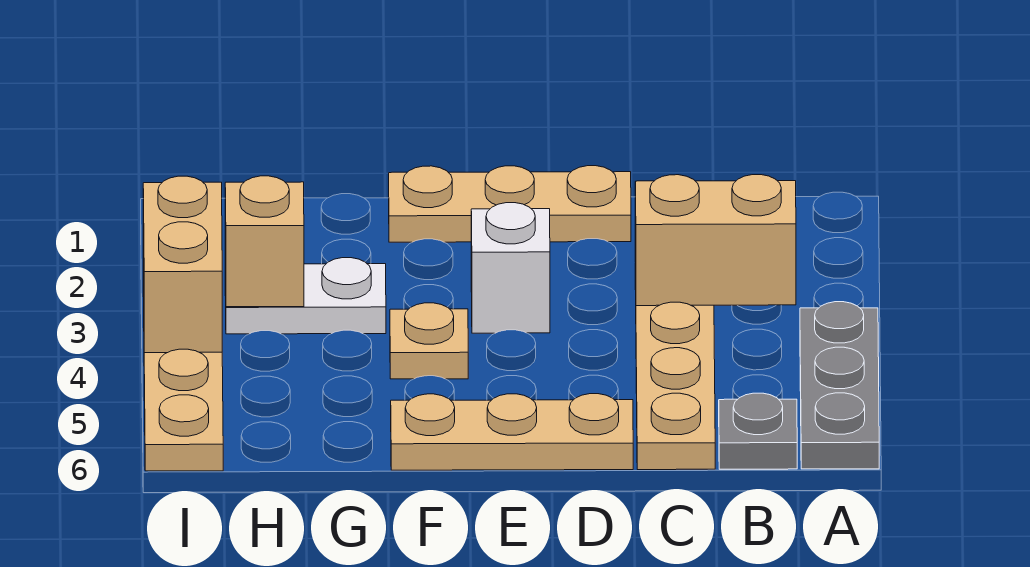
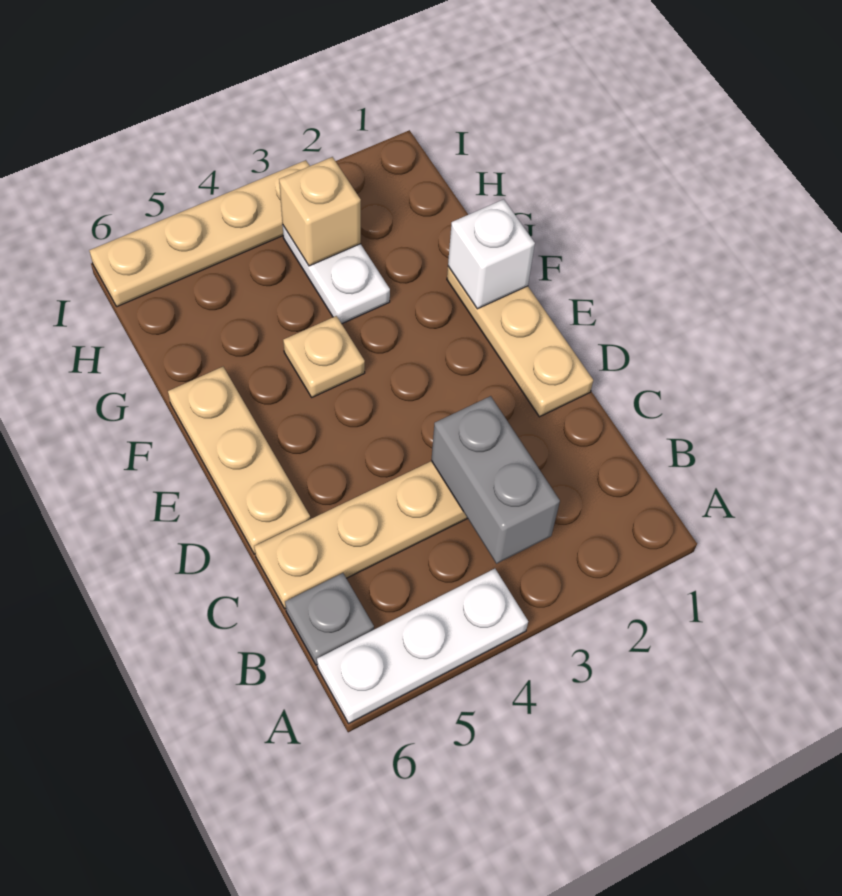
grey 1x3 plate [800,302,879,469] -> white 1x3 plate [317,569,528,724]
tan 1x2 brick [635,175,796,306] -> grey 1x2 brick [431,396,560,564]
white 1x1 brick [471,203,550,333] -> white 1x1 brick moved to [448,199,535,309]
tan 1x2 brick [143,176,222,353] -> none

